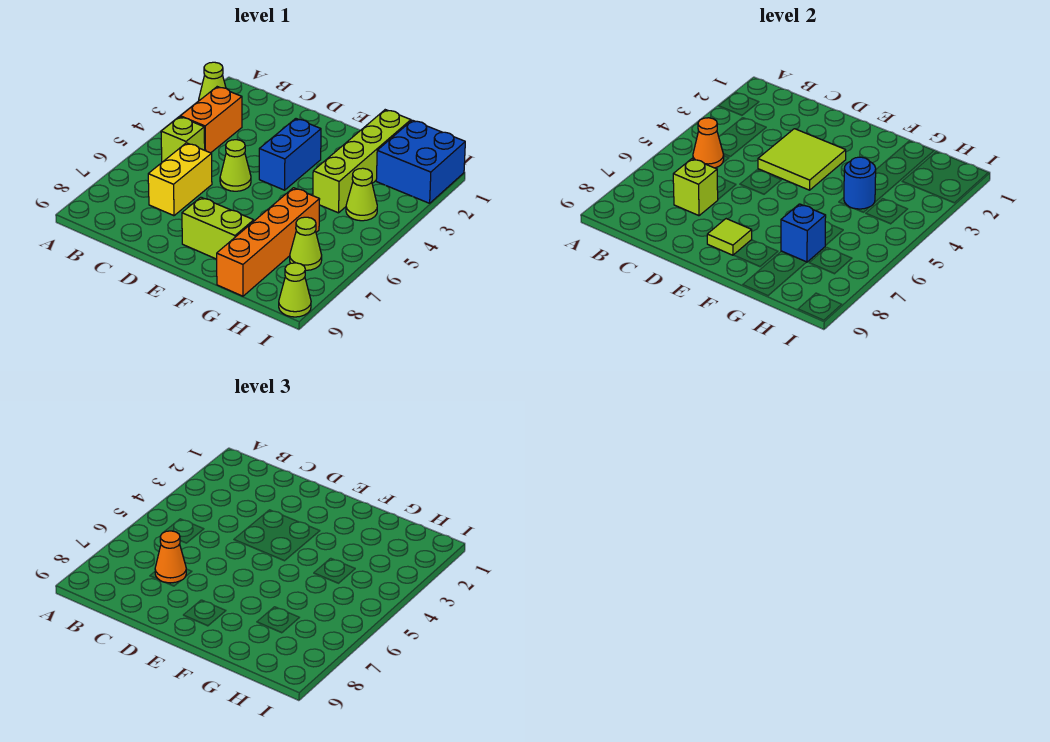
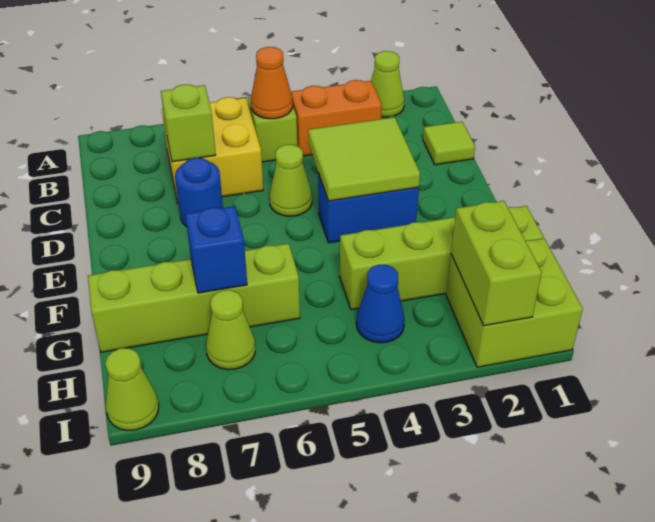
yellow 1x2 brick [148,143,212,216] -> yellow 2x2 brick [162,97,263,203]
orange 1x1 cone [155,531,186,583] -> none
lime 1x2 brick [182,197,254,259] -> lime 1x2 brick moved to [451,201,542,326]
lime 1x1 tile [707,219,752,255] -> lime 1x1 tile moved to [423,122,475,165]
blue 1x1 round brick [844,157,876,209] -> blue 1x1 round brick moved to [175,158,223,227]
orange 1x4 brick [217,188,320,296] -> lime 1x4 brick [88,244,300,352]
blue 2x2 brick [376,120,465,203] -> lime 2x2 brick [446,238,583,367]
lime 1x1 cone [346,168,377,221] -> blue 1x1 cone [356,265,405,343]

